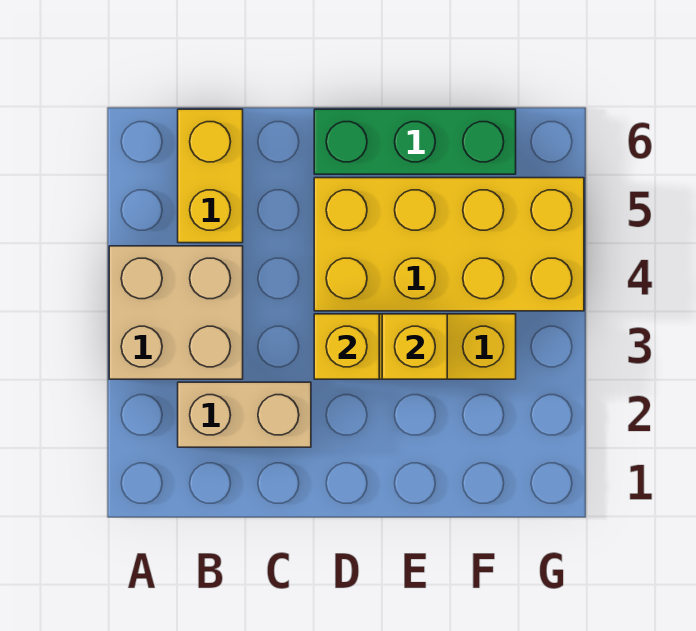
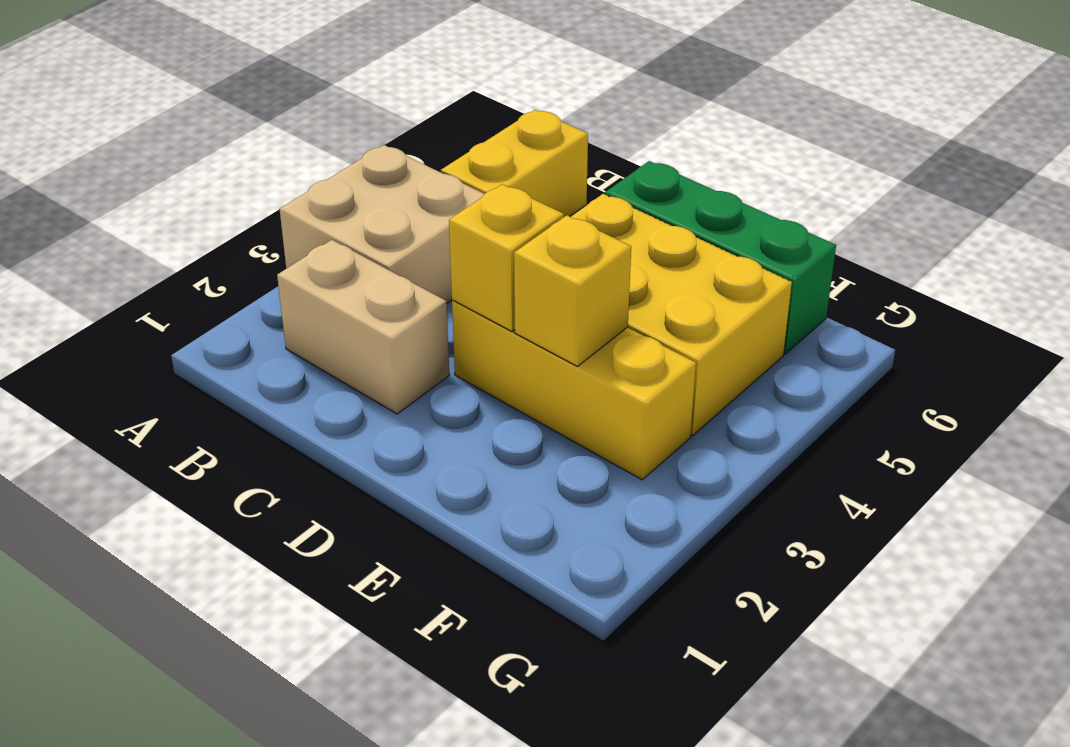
yellow 2x4 brick [314,178,584,311] -> yellow 2x3 brick [571,194,792,436]

